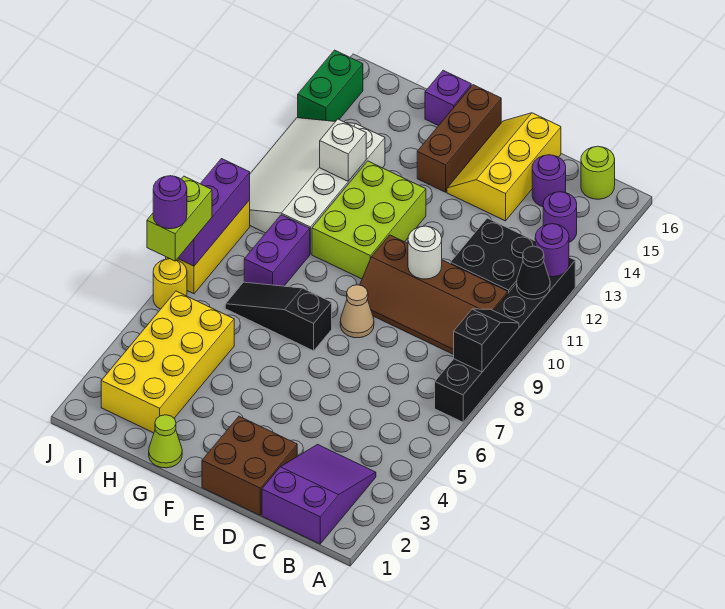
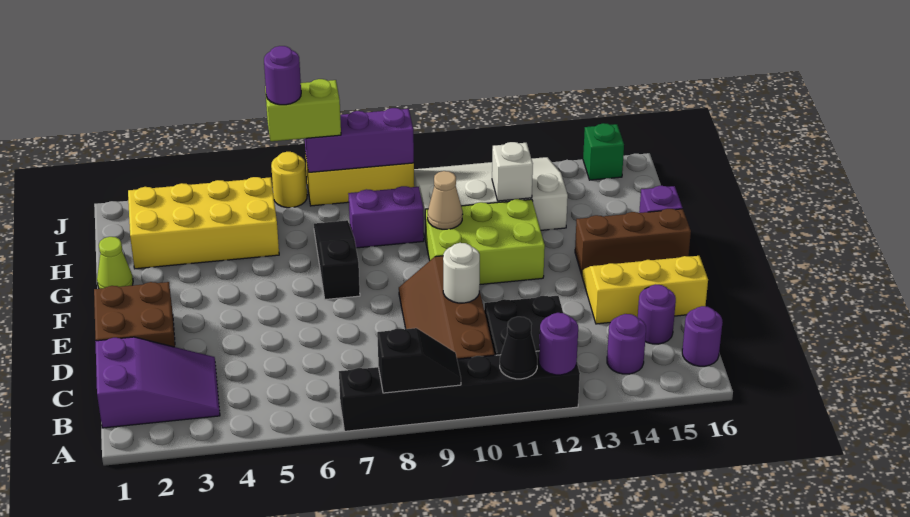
lime 1x1 round brick [581,146,615,199] -> purple 1x1 round brick [682,306,722,366]
tan 1x1 cone [340,285,374,338] -> tan 1x1 cone moved to [428,171,463,229]
green 1x2 brick [298,50,363,122] -> green 1x1 brick [583,123,624,180]

